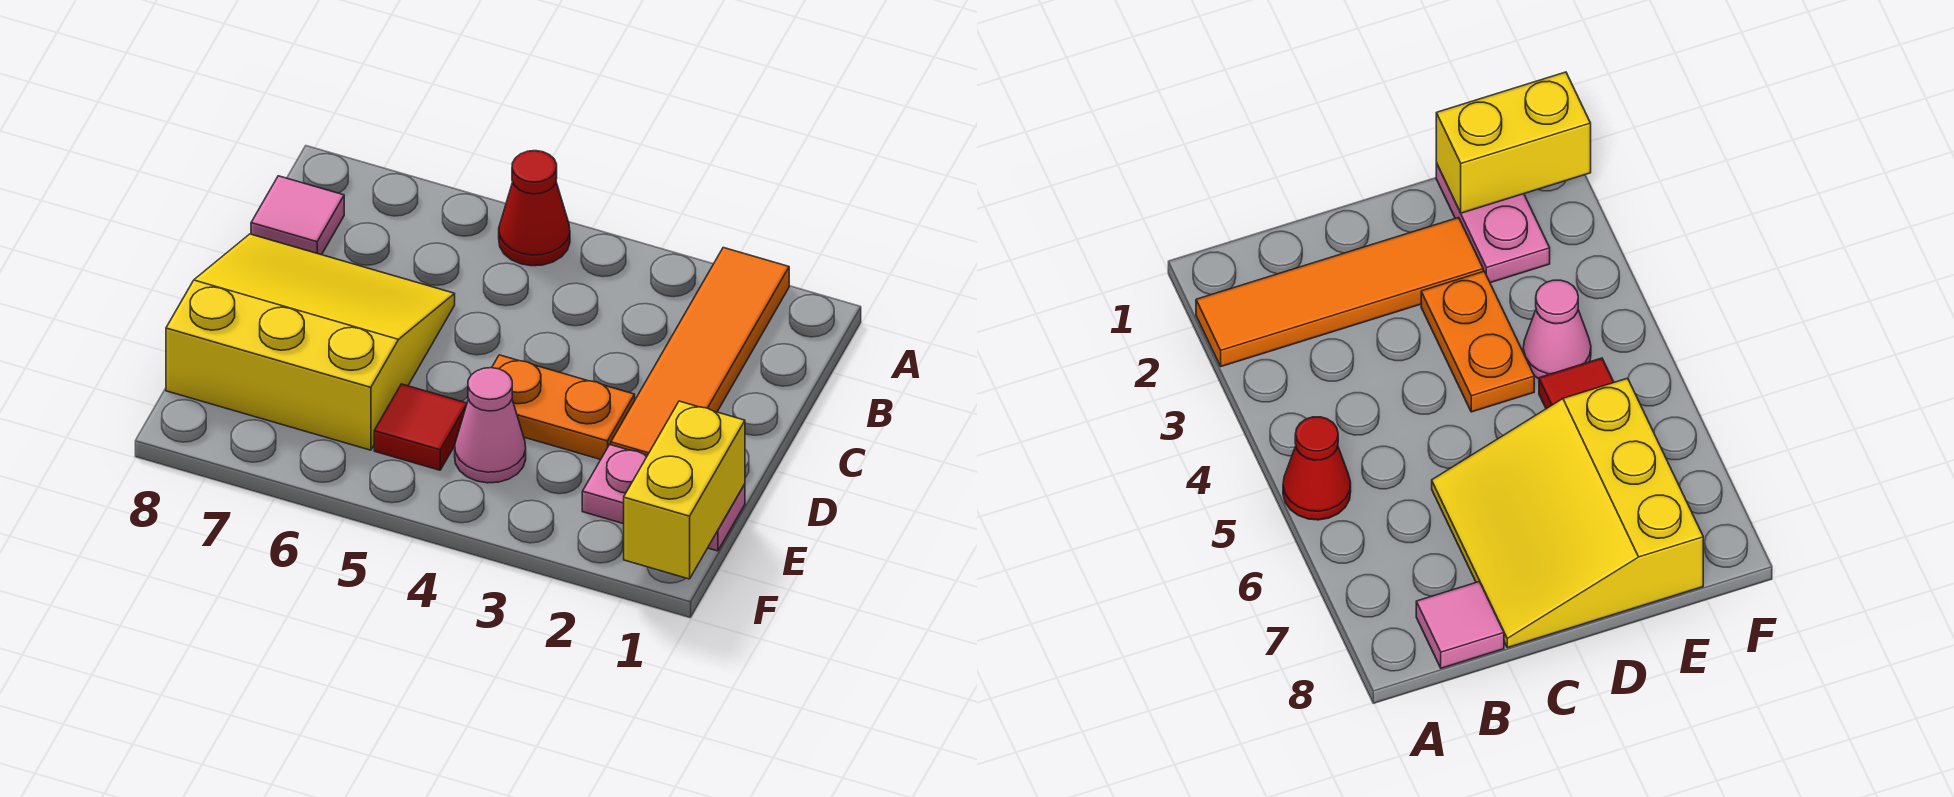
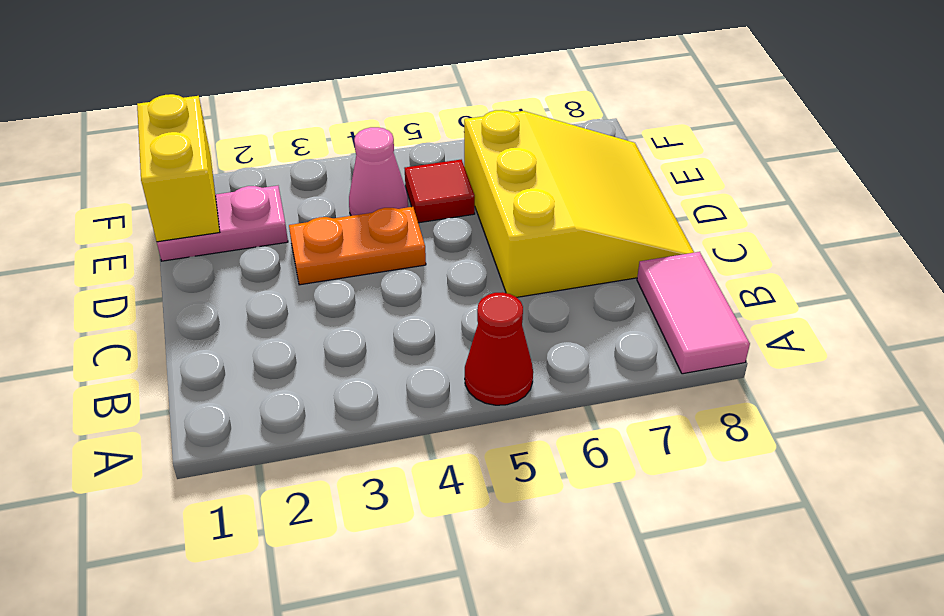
orange 1x4 tile [611,248,789,455] -> none
pink 1x1 tile [251,176,344,255] -> pink 1x2 tile [637,252,750,374]
yellow 3x3 slope [166,234,455,450] -> yellow 3x3 slope turned to [464,110,694,297]

